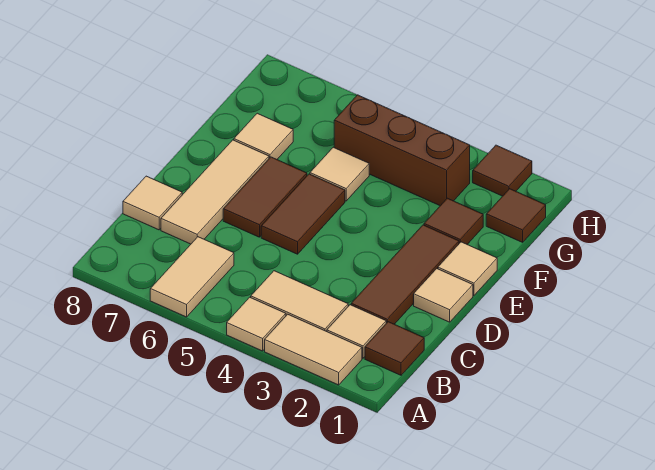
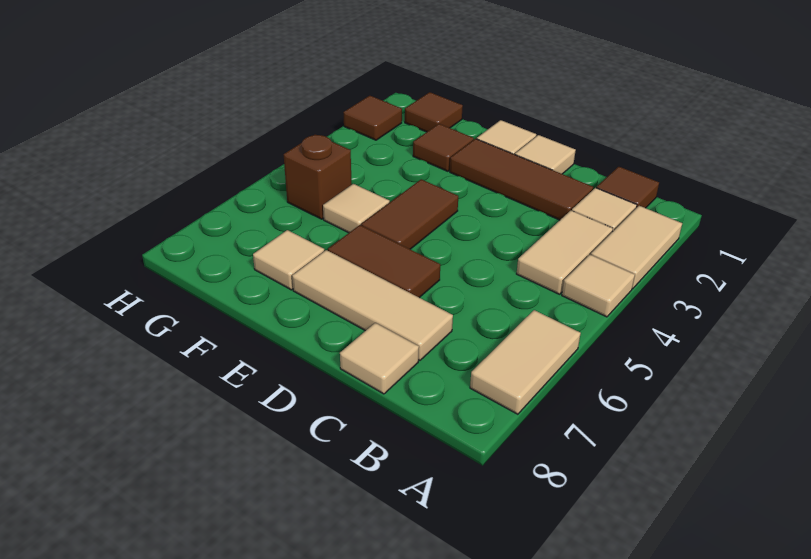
tan 1x2 tile [150,237,234,317] -> tan 1x2 tile turned to [470,310,581,414]
brown 1x2 tile [261,174,345,254] -> brown 1x2 tile turned to [361,179,458,249]
brown 1x3 brick [334,95,470,206] -> brown 1x1 brick [284,134,352,219]

